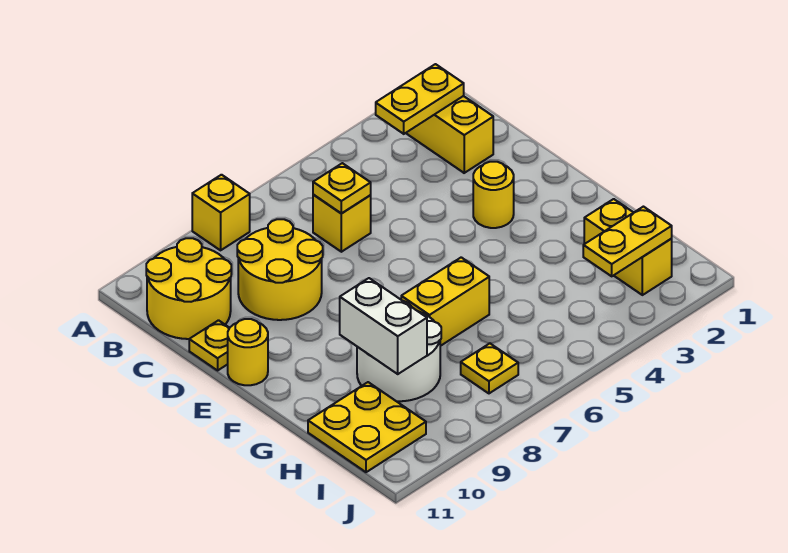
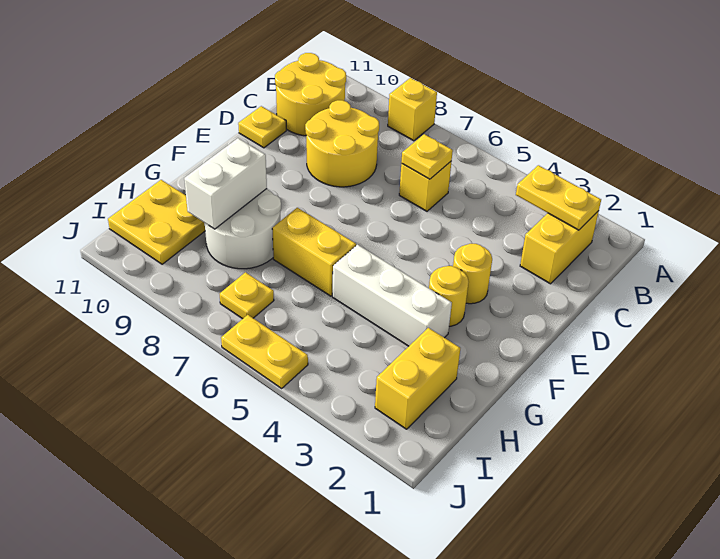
yellow 1x1 round brick [228,319,268,385] -> yellow 1x1 round brick moved to [429,266,469,326]
none -> white 1x3 brick [332,245,452,346]
yellow 1x2 plate [583,207,672,276] -> yellow 1x2 plate moved to [221,315,308,388]

